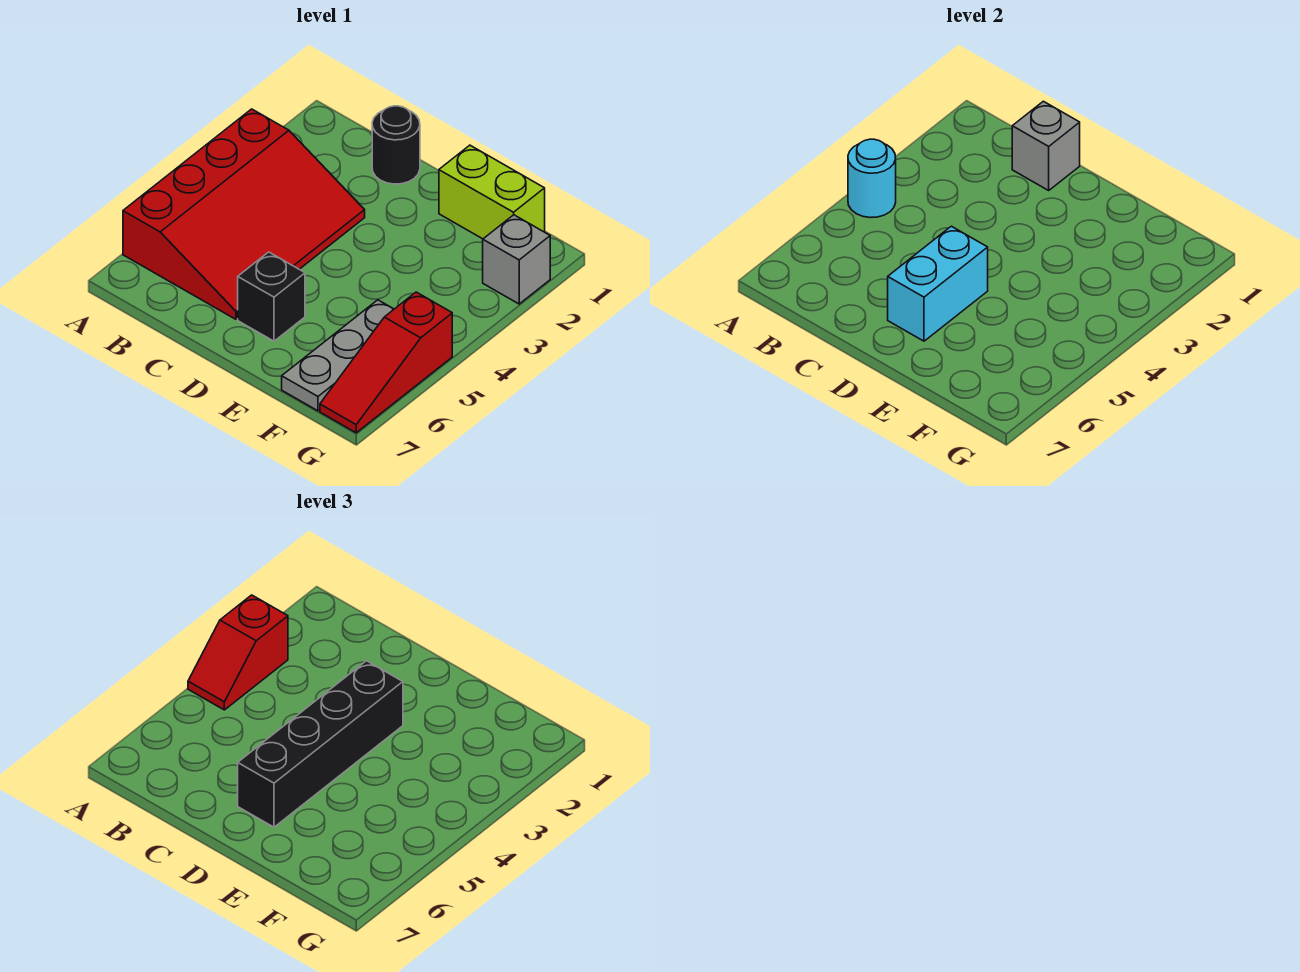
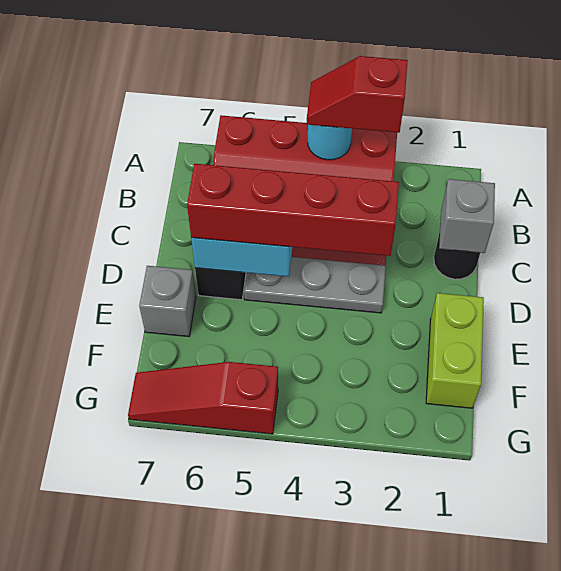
black 1x4 brick [238,661,403,827] -> red 1x4 brick [187,164,399,256]
grey 1x3 plate [282,300,394,411] -> grey 1x3 plate moved to [244,257,386,313]
grey 1x1 brick [483,215,550,304] -> grey 1x1 brick moved to [139,266,196,337]

